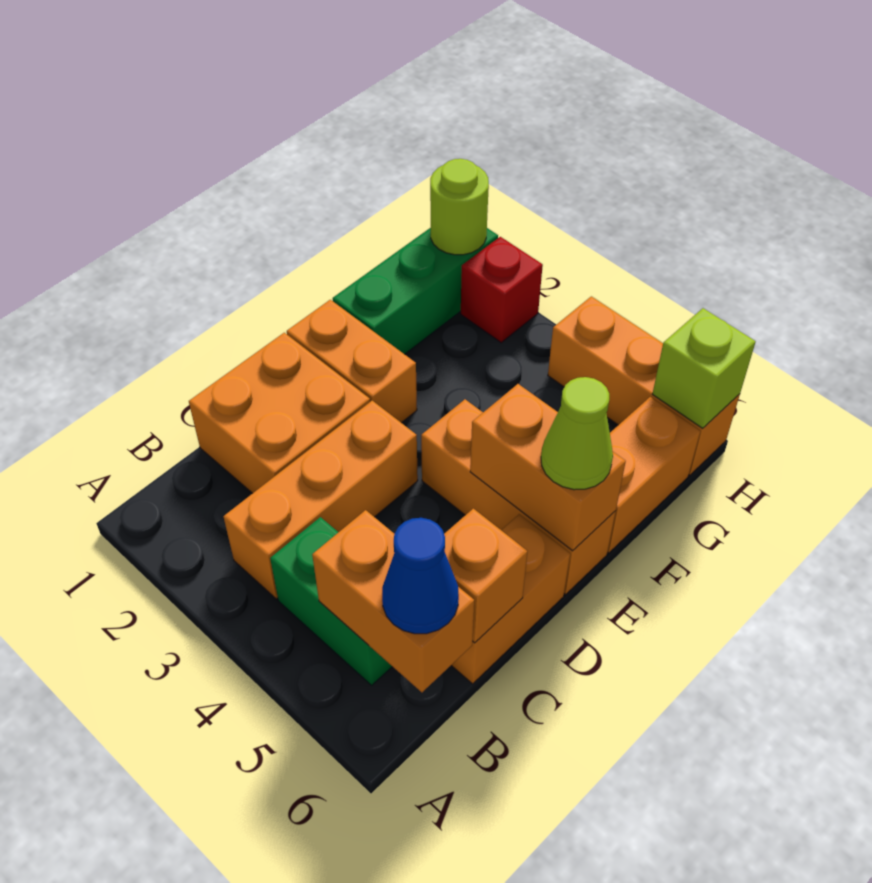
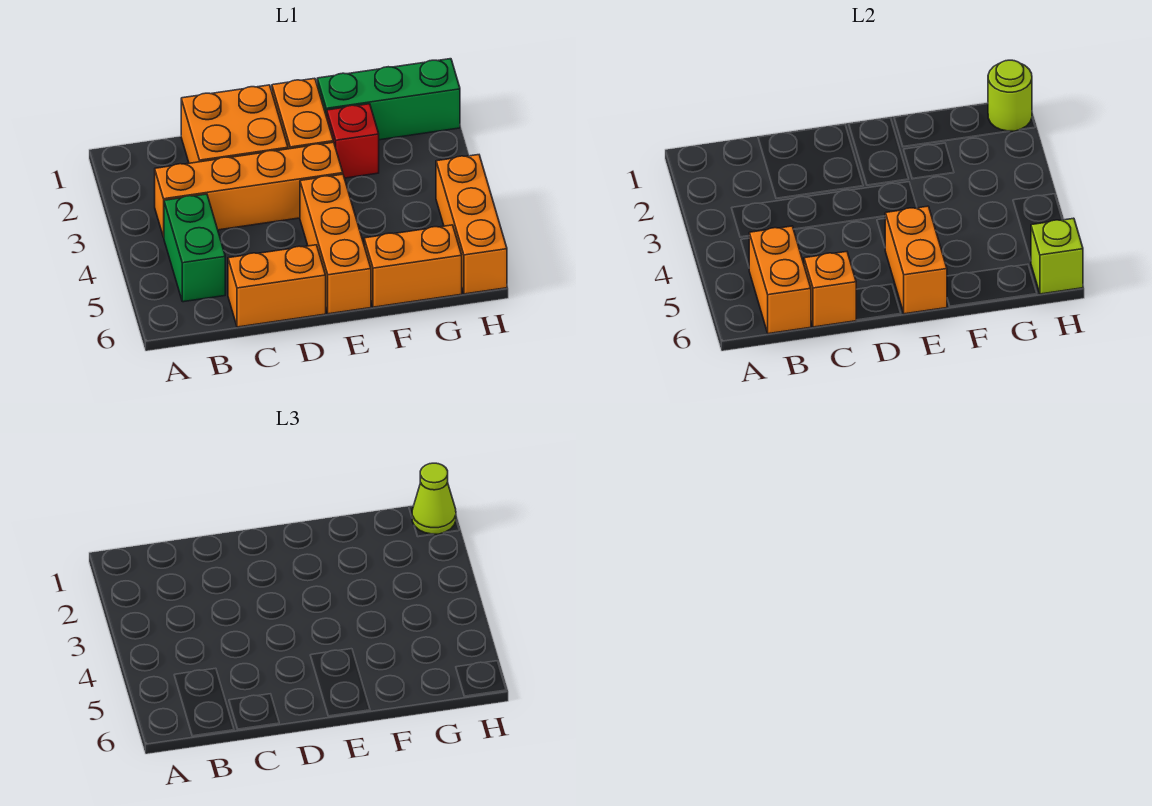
orange 1x3 brick [223,401,418,599] -> orange 1x4 brick [155,142,343,237]
blue 1x1 cone [382,518,459,634] -> none
lime 1x1 cone [541,377,613,490] -> lime 1x1 cone moved to [412,463,456,534]
red 1x1 brick [461,237,543,343] -> red 1x1 brick moved to [327,104,379,178]

